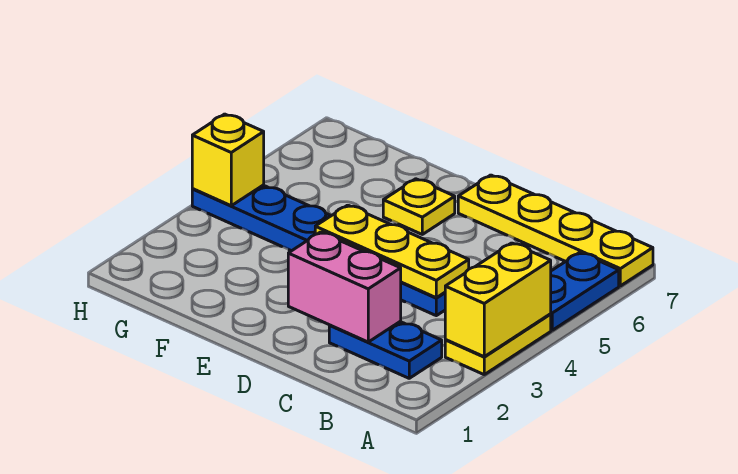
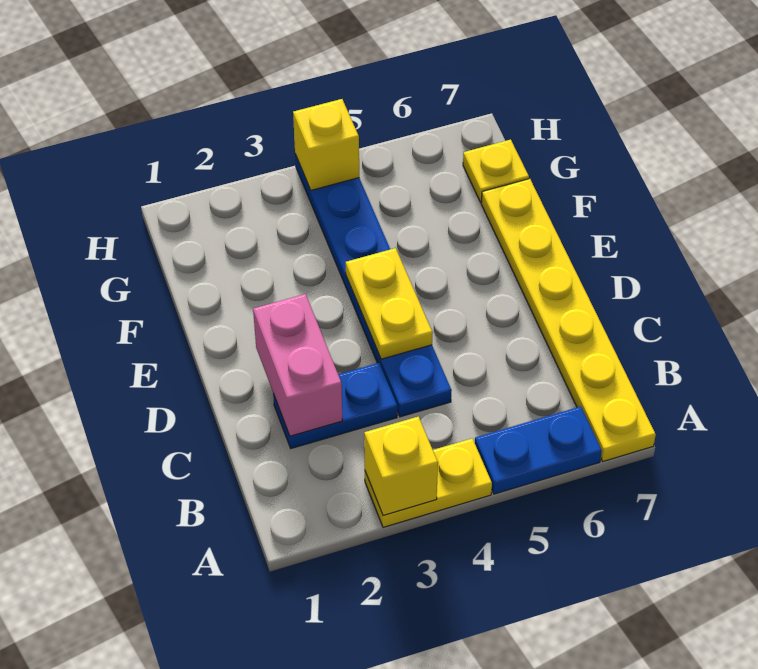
yellow 1x2 brick [445,243,551,357] -> yellow 1x1 brick [364,417,438,515]
yellow 1x4 plate [458,175,653,286] -> yellow 1x6 plate [481,179,656,461]
blue 1x2 plate [329,321,442,378] -> blue 1x2 plate turned to [273,363,397,448]
yellow 1x3 plate [315,205,469,298] -> yellow 1x2 plate [346,248,433,359]
yellow 1x1 plate [383,179,455,234] -> yellow 1x1 plate moved to [463,140,529,202]

